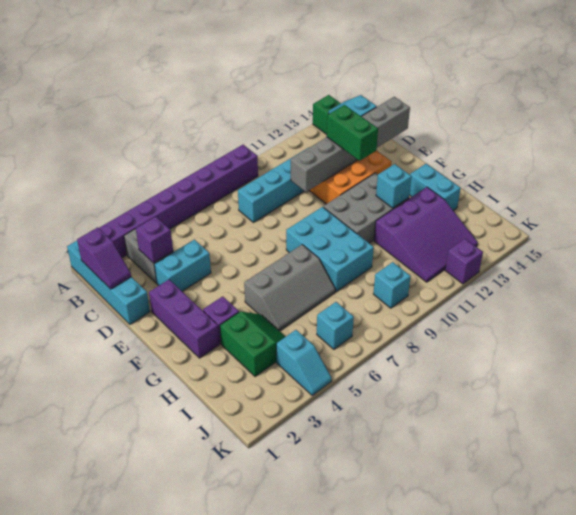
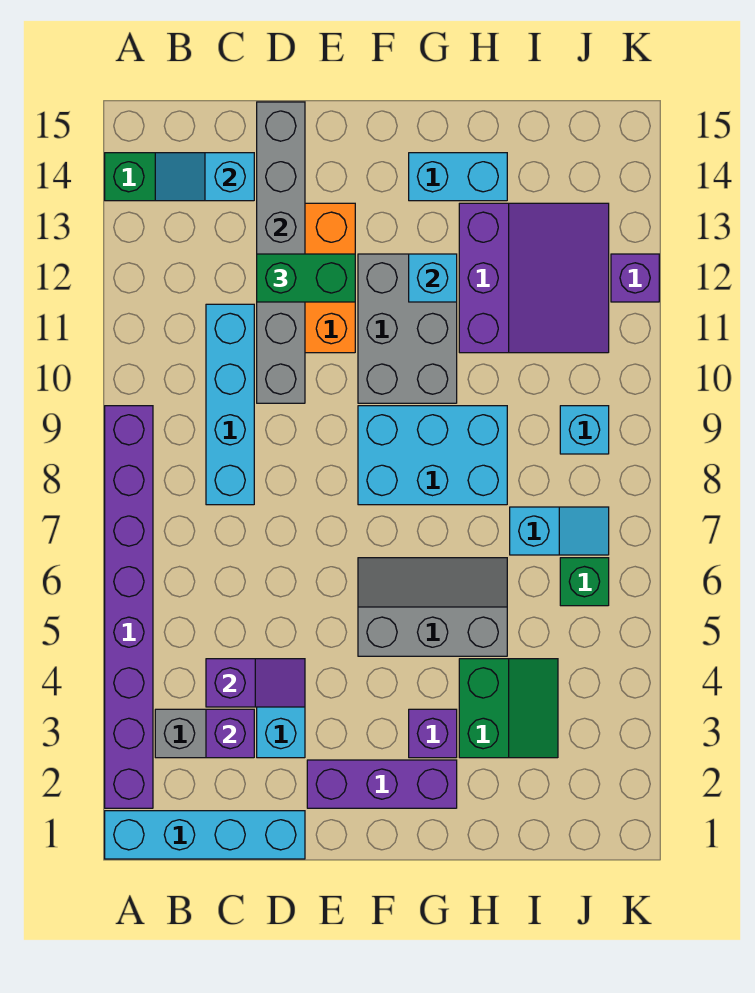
purple 1x2 slope [77,227,131,289] -> purple 1x2 slope moved to [206,659,305,707]
grey 2x3 slope [244,245,336,331] -> grey 2x3 slope turned to [358,558,507,656]
green 2x2 slope [220,312,286,377] -> green 2x2 slope turned to [459,659,558,758]
cyan 1x2 slope [276,330,332,395] -> cyan 1x2 slope moved to [510,507,609,555]
cyan 1x1 brick [317,302,354,349] -> green 1x1 brick [560,558,609,606]

